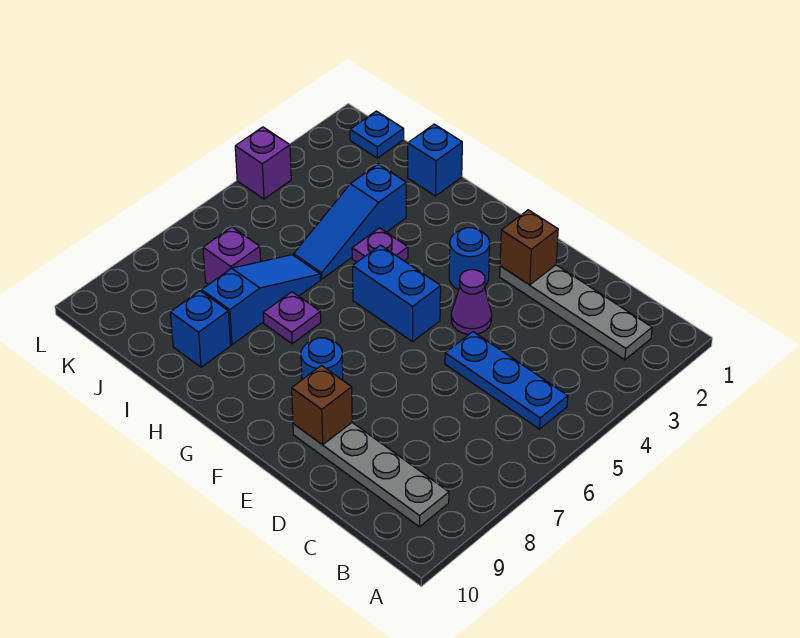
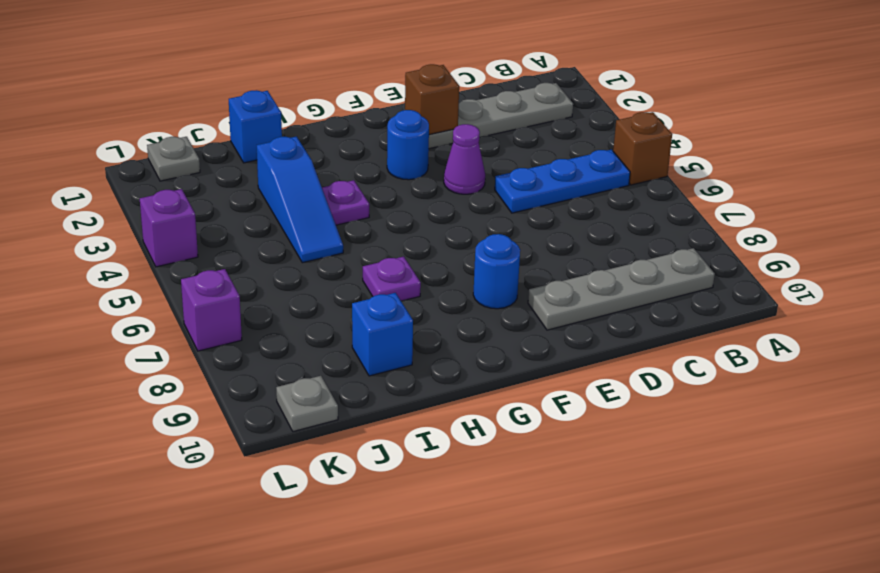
brown 1x1 brick [292,366,352,445] -> brown 1x1 brick moved to [613,112,672,185]
blue 1x2 brick [352,245,441,342] -> none
blue 1x3 slope [202,255,320,345] -> none
purple 1x1 brick [203,227,261,285] -> purple 1x1 brick moved to [181,269,242,351]
blue 1x1 plate [350,111,404,158] -> grey 1x1 plate [147,137,200,181]
none -> grey 1x1 plate [276,376,338,432]

